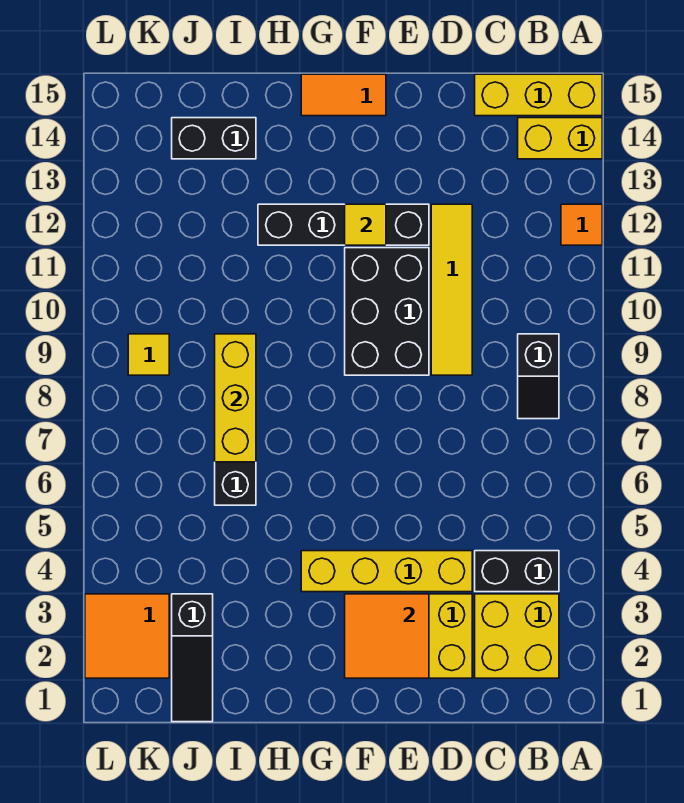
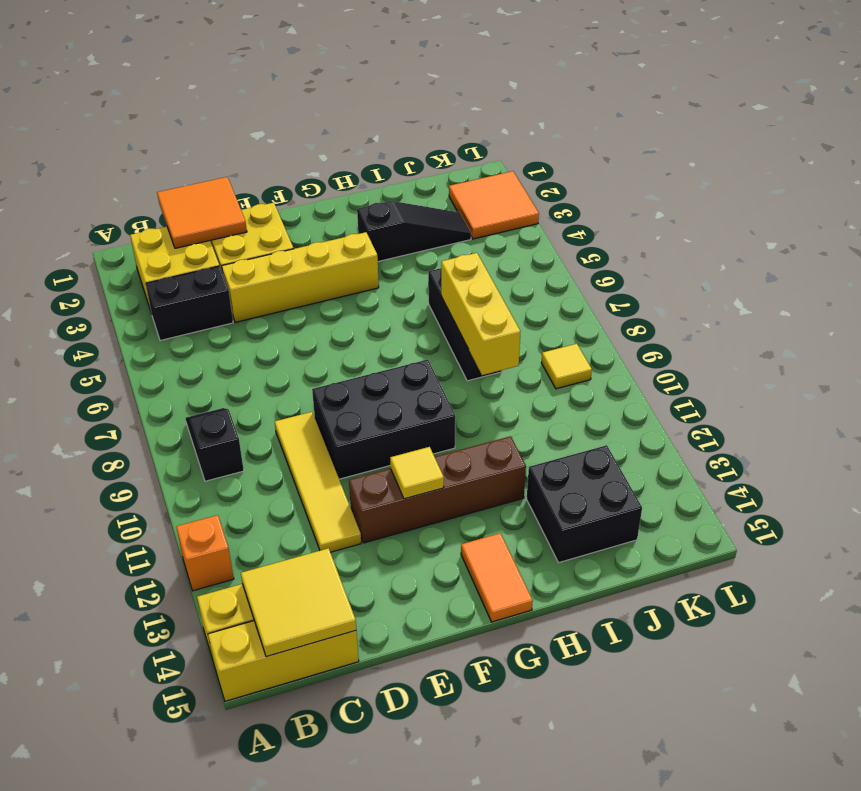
orange 1x1 tile [561,204,602,245] -> orange 1x1 brick [176,515,234,591]
none -> yellow 2x2 tile [241,548,356,657]
orange 2x2 tile [345,594,429,678] -> orange 2x2 tile moved to [157,177,247,248]
black 2x3 brick [345,248,429,375] -> black 2x3 brick turned to [312,360,455,479]
black 1x4 brick [258,204,429,245] -> brown 1x4 brick [349,436,526,543]
orange 1x2 tile [301,74,386,116] -> orange 1x2 tile turned to [461,533,533,622]
black 1x2 brick [172,118,256,159] -> black 2x2 brick [527,445,642,562]
black 1x3 slope [172,594,213,722] -> black 1x3 slope turned to [357,201,471,262]

